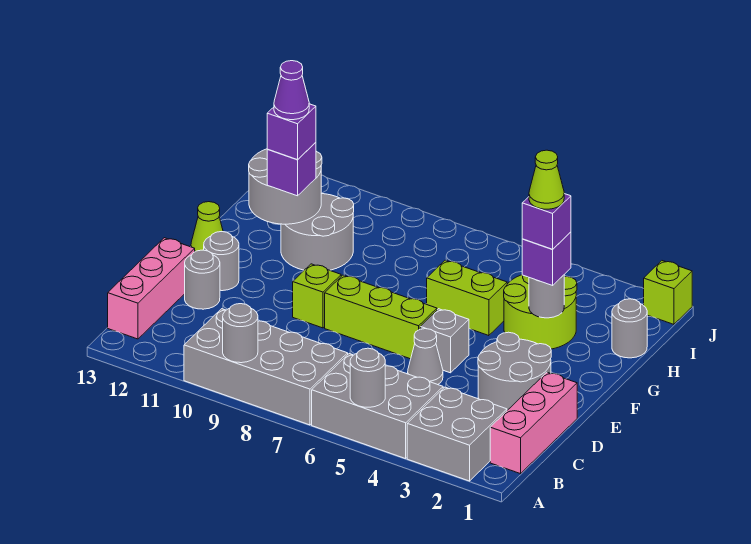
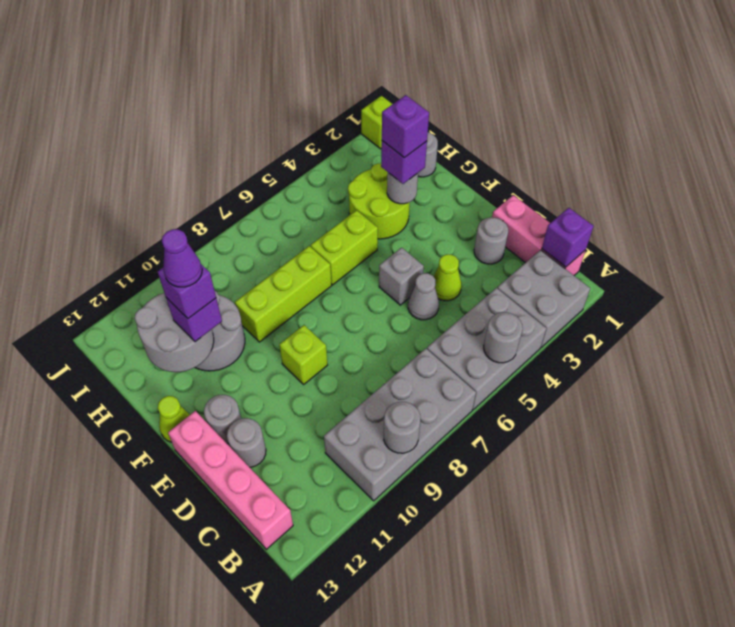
none -> purple 1x1 brick [542,208,594,267]
pink 1x3 brick [108,238,195,339] -> pink 1x4 brick [168,411,293,549]
grey 2x2 round brick [478,332,551,410] -> grey 1x1 round brick [474,217,508,264]
lime 1x3 brick [325,275,437,359] -> lime 1x3 brick moved to [235,246,332,342]
lime 1x1 cone [529,150,564,209] -> lime 1x1 cone moved to [433,254,461,301]

